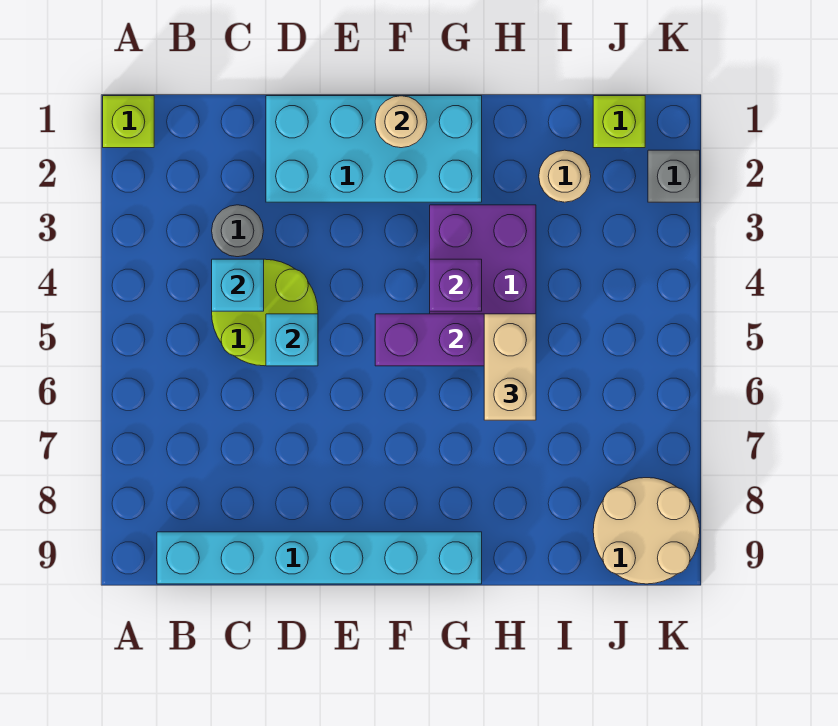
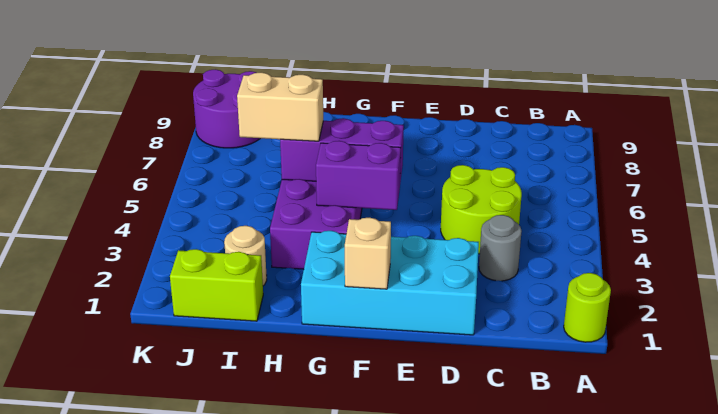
lime 1x1 brick [103,96,154,148] -> lime 1x1 round brick [564,273,611,342]
cyan 1x6 brick [157,532,482,584] -> none
cyan 1x1 brick [212,259,264,311] -> none
cyan 1x1 brick [266,314,318,366] -> none
tan 1x1 round brick [375,96,427,148] -> tan 1x1 brick [345,217,391,289]
purple 1x1 brick [430,259,482,311] -> purple 1x2 brick [316,141,401,210]
tan 1x2 brick [484,314,536,420] -> tan 1x2 brick turned to [237,72,323,141]
lime 1x1 brick [593,96,645,148] -> lime 1x2 brick [170,249,263,321]
tan 2x2 round brick [593,478,700,584] -> purple 2x2 round brick [193,70,260,148]
grey 1x1 brick [648,150,700,202] -> none

